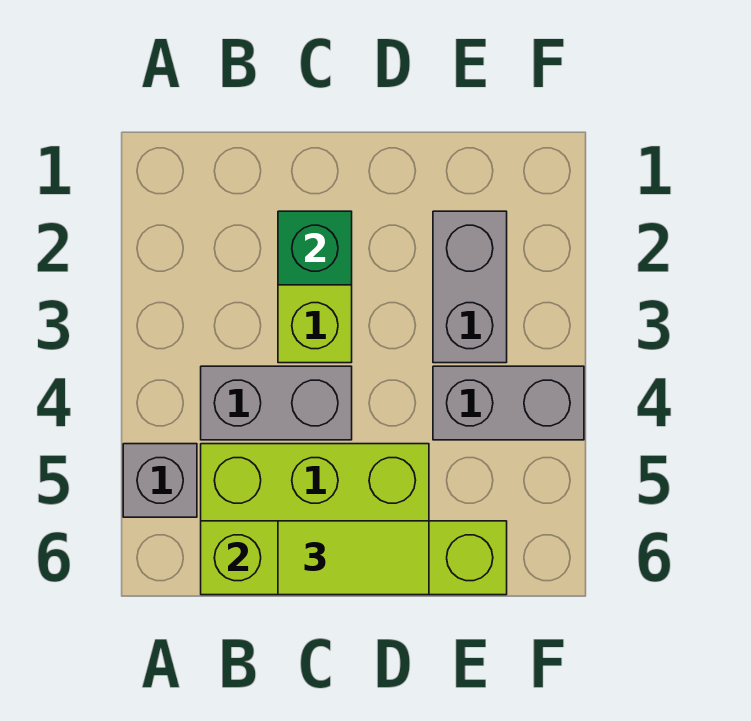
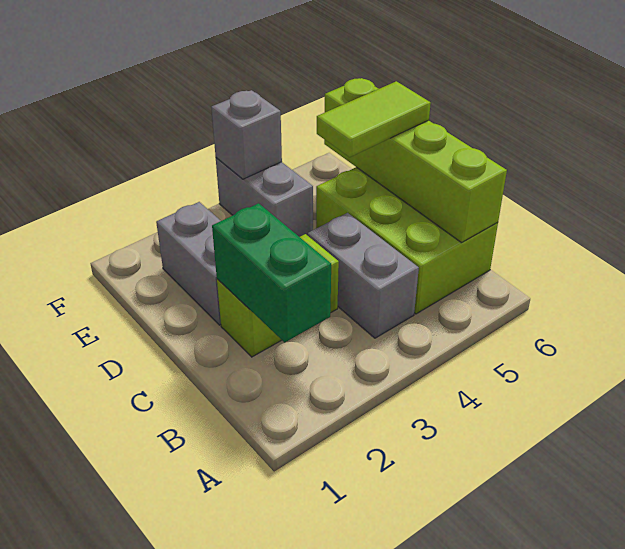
grey 1x1 brick [123,444,197,517] -> grey 1x1 brick moved to [211,90,282,179]
green 1x1 brick [278,211,352,285] -> green 1x2 brick [212,203,331,342]
lime 1x2 tile [278,521,429,595] -> lime 1x2 tile turned to [317,81,431,157]
grey 1x2 brick [433,211,507,363] -> grey 1x2 brick turned to [156,202,221,325]

